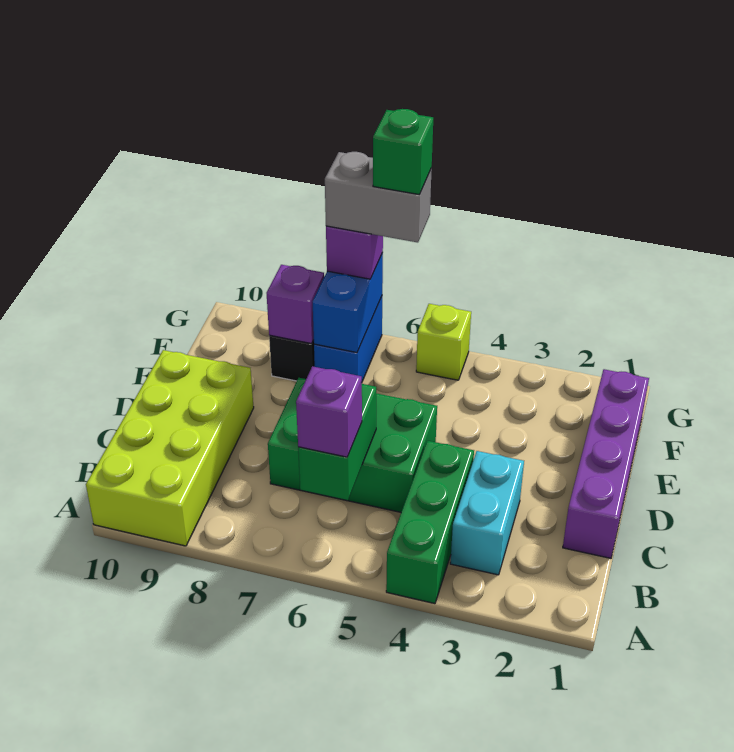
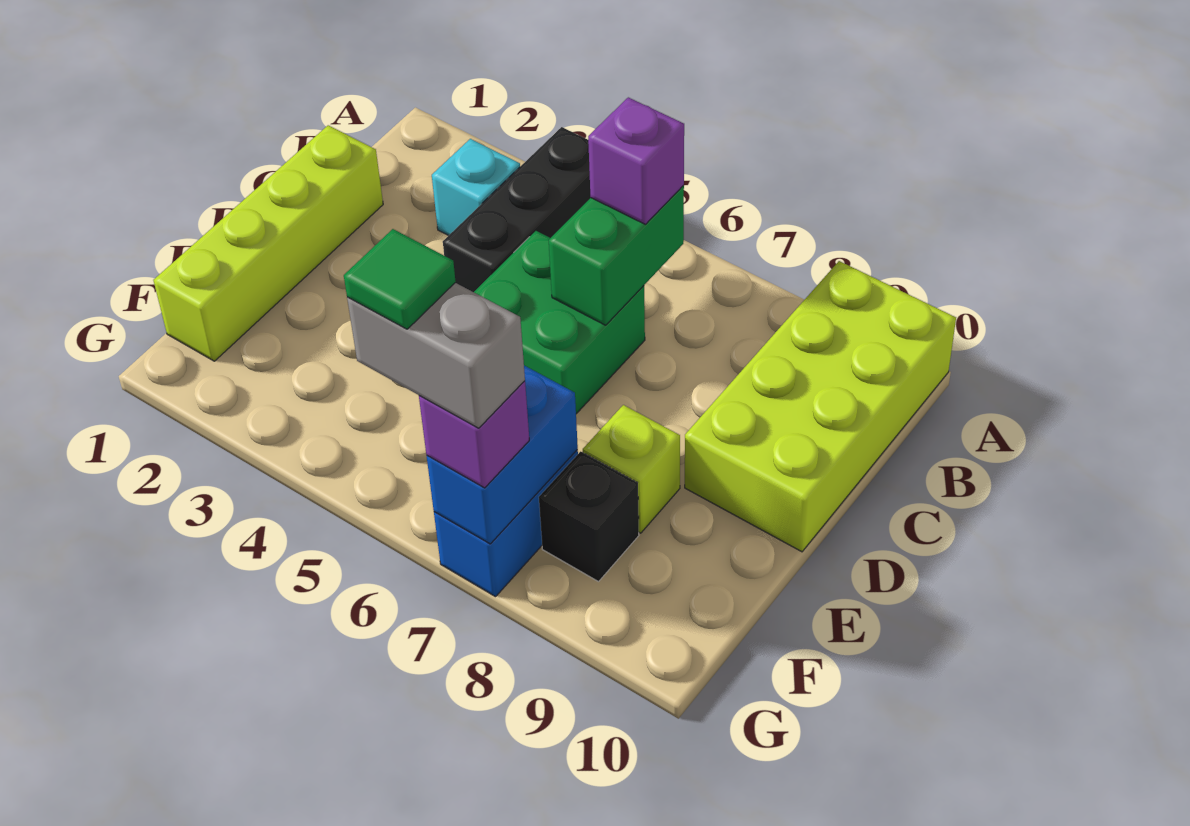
green 1x3 brick [386,441,474,604] -> black 1x3 brick [443,127,591,292]
cyan 1x2 brick [450,451,524,575] -> cyan 1x1 brick [432,139,520,236]
purple 1x4 brick [563,369,649,558] -> lime 1x4 brick [153,125,383,361]
green 2x3 brick [268,378,437,512] -> green 2x2 brick [474,231,645,414]
purple 1x1 brick [267,265,324,344] -> none
lime 1x1 brick [416,304,471,380] -> lime 1x1 brick moved to [583,405,680,533]
green 1x1 brick [373,109,433,195] -> green 1x1 tile [344,229,456,329]

